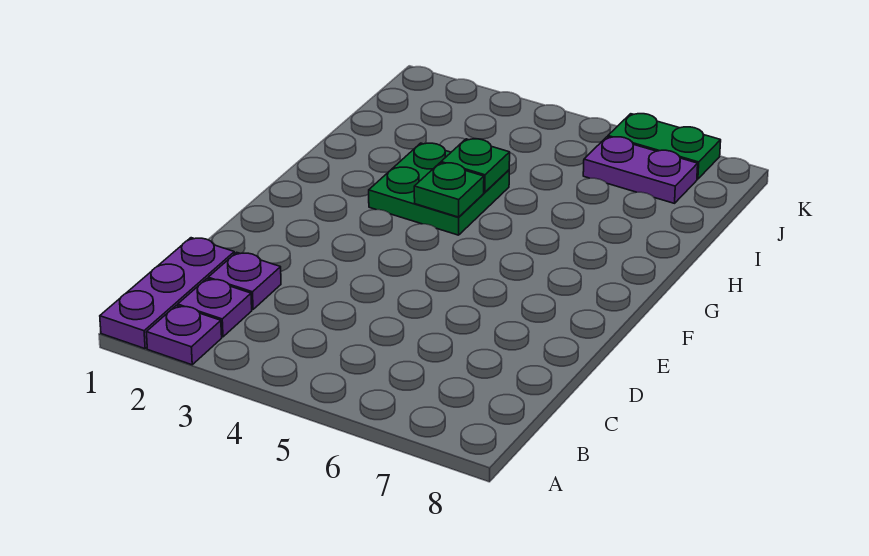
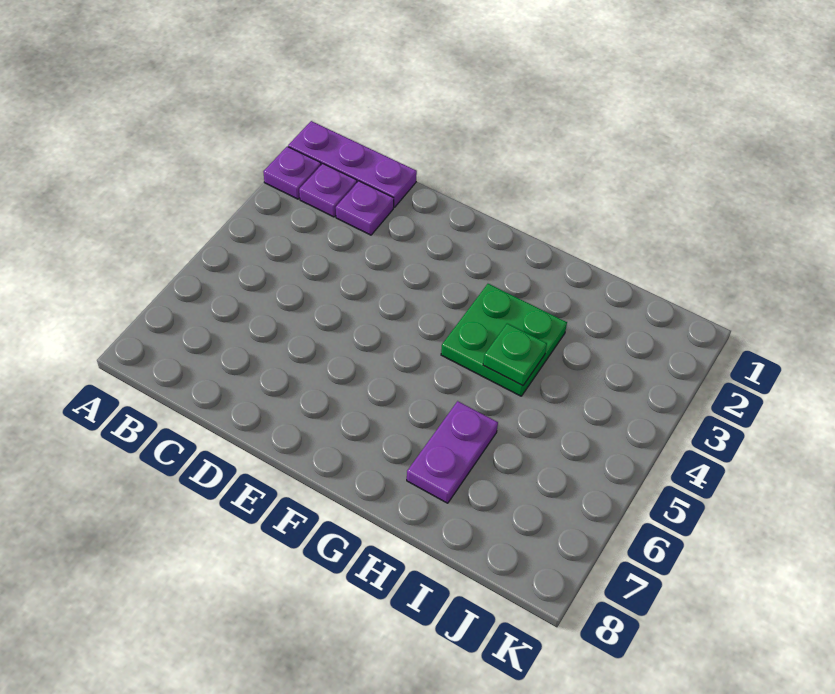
green 1x1 plate [414,163,484,217] -> none
purple 1x2 plate [583,137,698,203] -> purple 1x2 plate moved to [407,401,498,503]
green 1x2 plate [608,114,721,179] -> none

